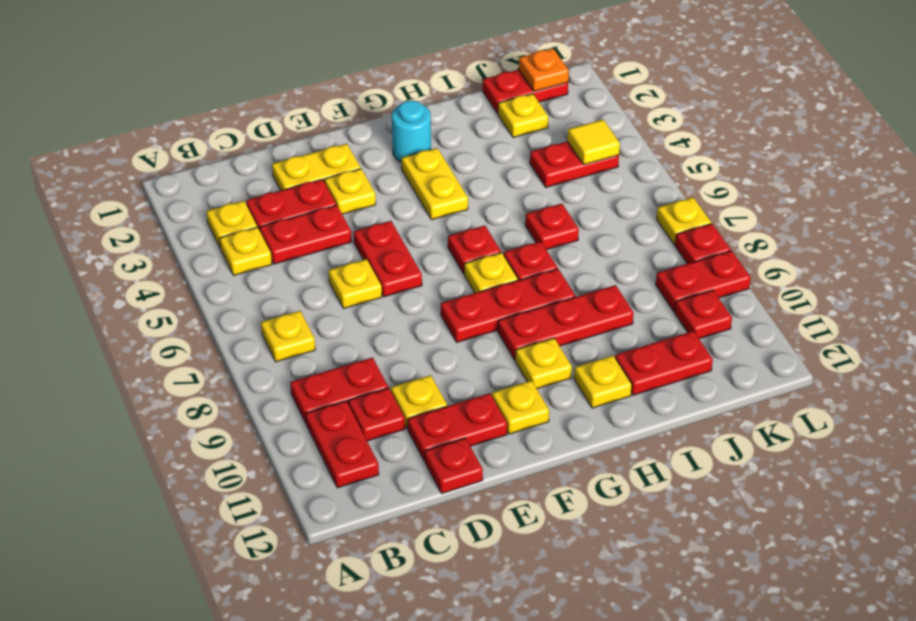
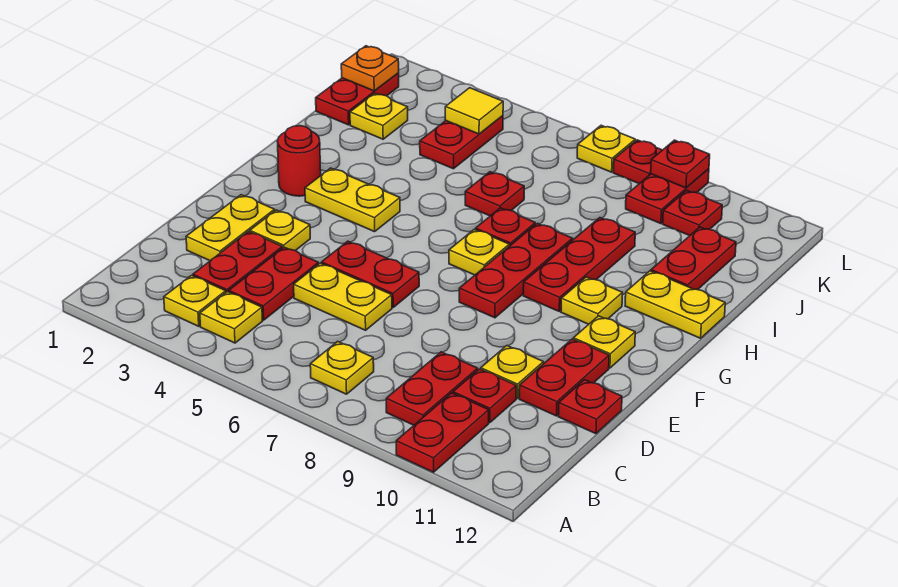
red 1x2 plate [306,401,379,488] -> red 1x2 plate turned to [396,393,489,472]
yellow 1x1 plate [329,259,382,309] -> yellow 1x2 plate [294,263,392,330]
cyan 1x1 round brick [392,100,431,162] -> red 1x1 round brick [277,126,321,196]
red 1x1 plate [448,226,501,274] -> red 1x1 plate moved to [651,140,710,188]
yellow 1x1 plate [574,356,632,408] -> yellow 1x2 plate [625,271,725,338]

